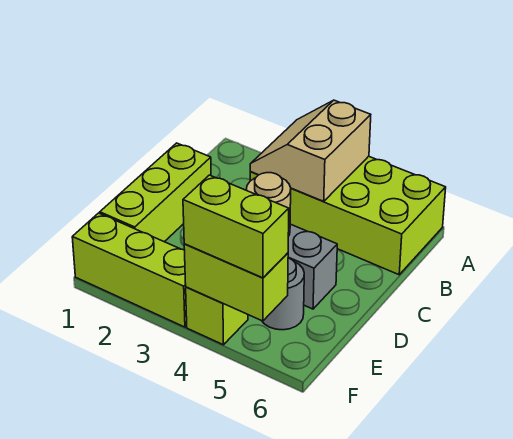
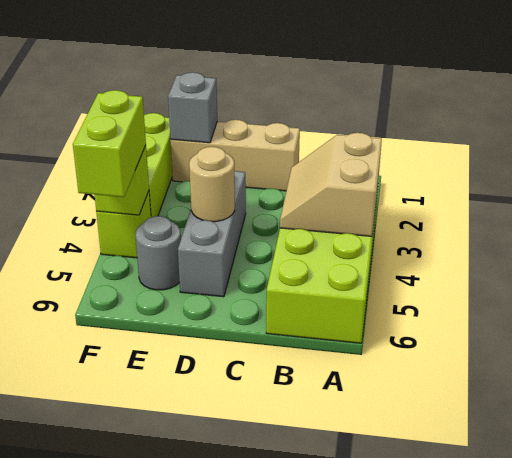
tan 2x2 slope [250,100,371,202] -> tan 2x2 slope turned to [280,133,382,236]
lime 1x3 brick [100,143,211,242] -> tan 1x3 brick [170,120,300,191]
none -> grey 1x1 brick [168,72,217,143]
lime 1x2 brick [184,244,288,321] -> lime 1x1 brick [95,146,149,215]

